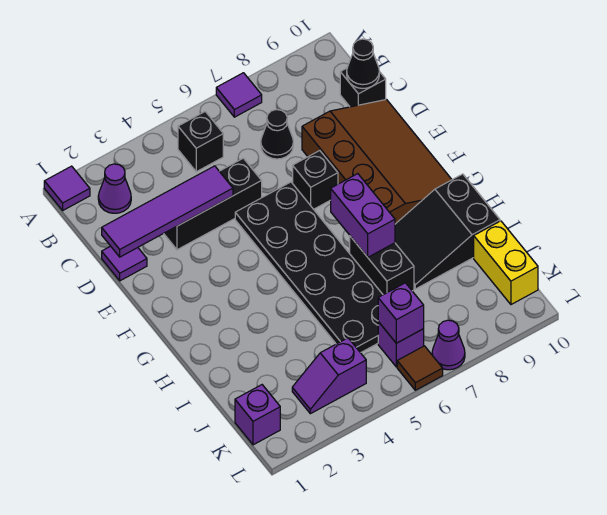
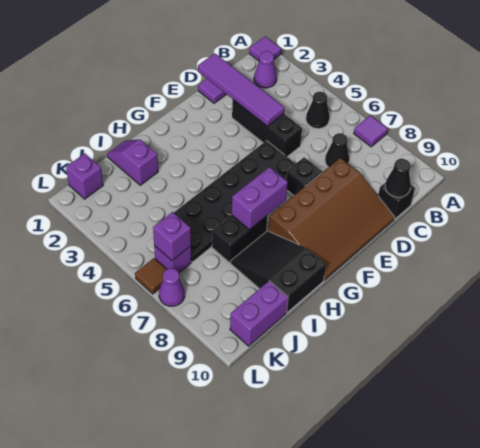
black 1x1 brick [178,112,223,172] -> black 1x1 cone [306,92,329,129]
yellow 1x2 brick [474,221,538,305] -> purple 1x2 brick [230,281,288,346]
purple 1x2 slope [292,338,366,414] -> purple 1x2 slope moved to [107,139,158,185]

